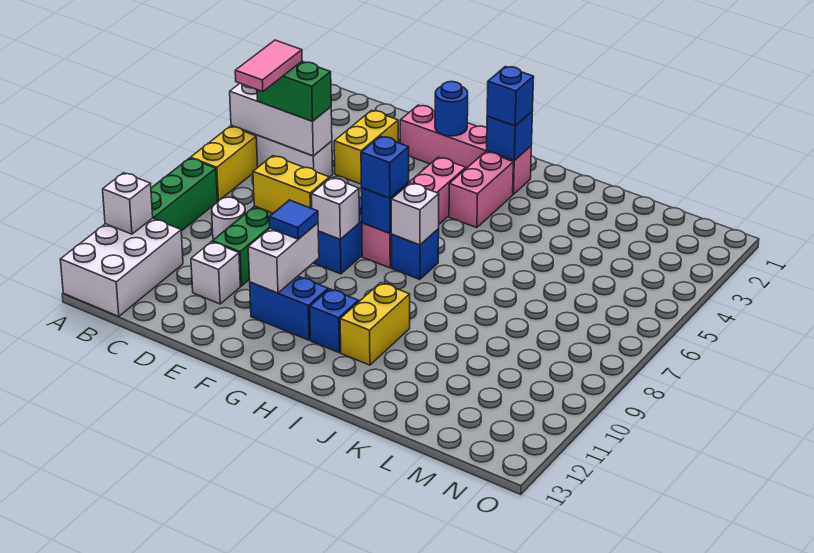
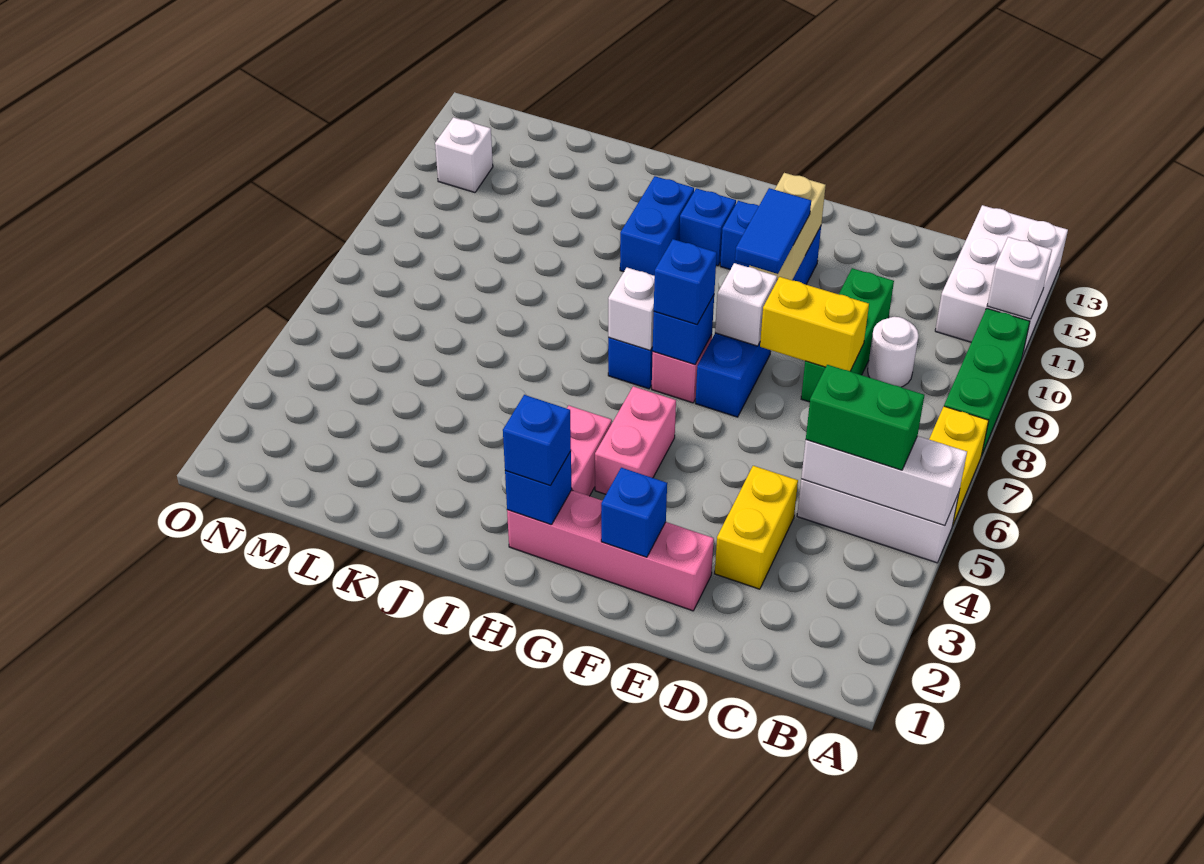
pink 1x2 tile [235,40,302,92] -> none
white 1x1 brick [191,242,240,304] -> white 1x1 brick moved to [435,117,493,192]
blue 1x1 round brick [435,82,468,136] -> blue 1x1 brick [601,468,667,557]
white 1x2 brick [248,223,319,293] -> tan 1x2 brick [749,173,826,280]
blue 1x1 tile [269,200,318,239] -> blue 1x2 tile [735,188,811,274]
yellow 1x2 brick [340,283,410,365] -> blue 1x2 brick [620,176,694,276]

